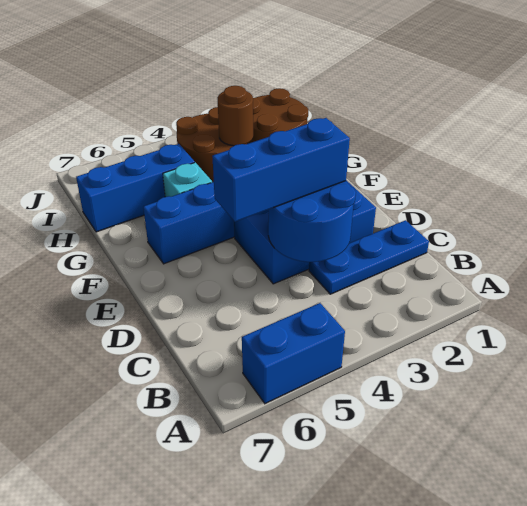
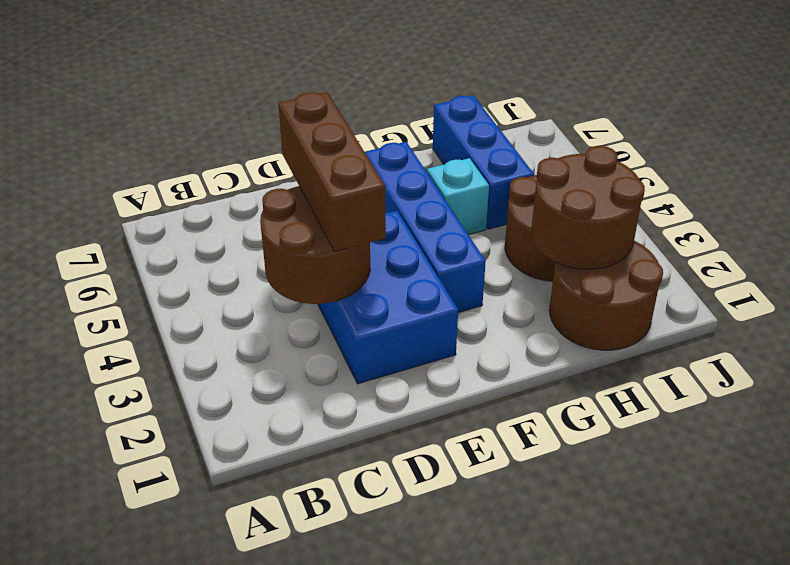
blue 1x2 brick [242,303,345,404] -> none
blue 1x3 plate [309,220,429,294] -> none
blue 2x2 round brick [268,181,356,262] -> brown 2x2 round brick [260,186,370,304]
blue 1x3 brick [212,118,350,222] -> brown 1x3 brick [278,92,386,251]
brown 1x1 round brick [217,86,253,146] -> brown 2x2 round brick [531,146,645,269]

